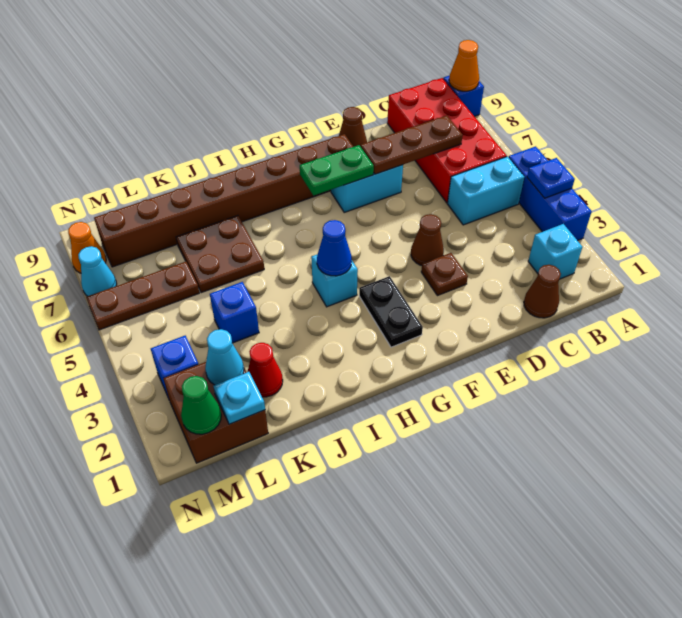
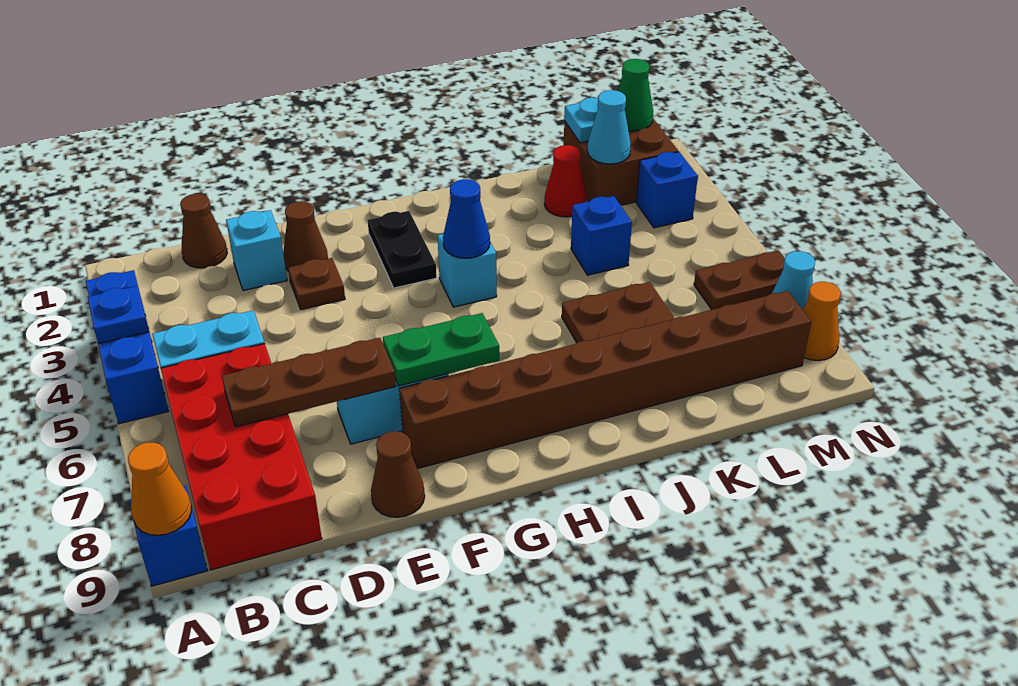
cyan 1x1 brick [528,224,582,279] -> cyan 1x1 brick moved to [226,210,287,291]
brown 1x1 cone [411,214,444,266] -> brown 1x1 cone moved to [283,201,328,271]
brown 1x3 plate [86,262,199,330] -> brown 1x2 plate [694,251,785,310]

